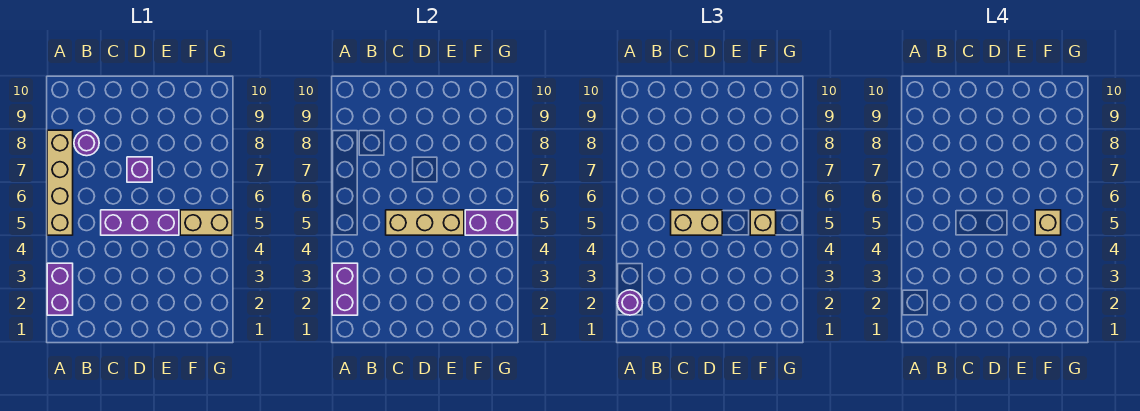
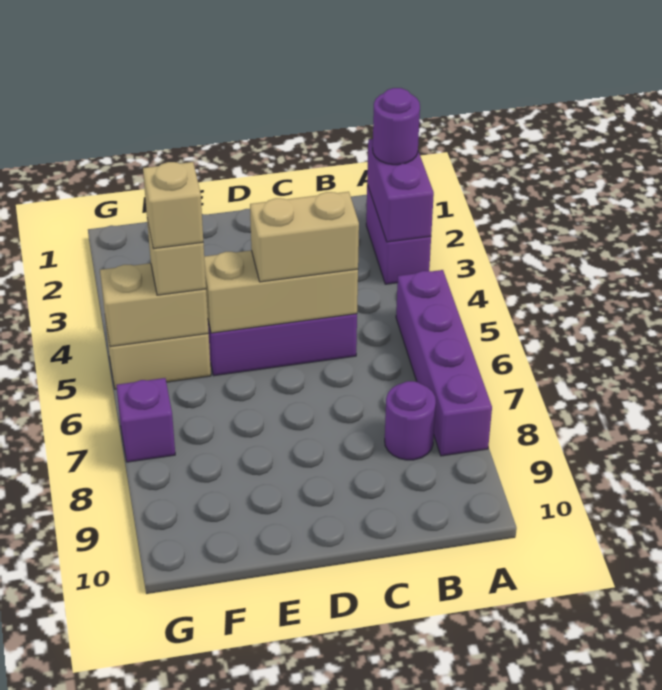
tan 1x4 brick [47,130,73,235] -> purple 1x4 brick [396,270,492,456]
purple 1x1 brick [127,157,152,182] -> purple 1x1 brick moved to [116,378,175,462]
purple 1x2 brick [465,210,517,235] -> tan 1x2 brick [100,263,209,347]

